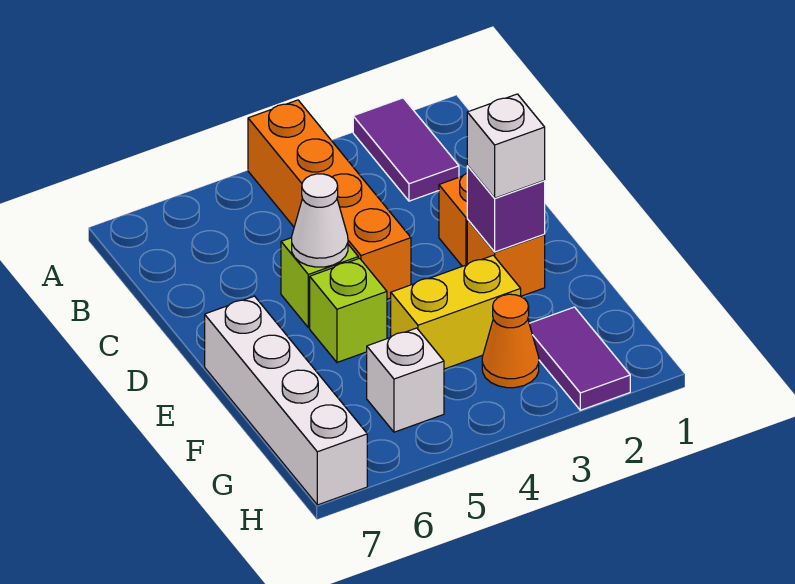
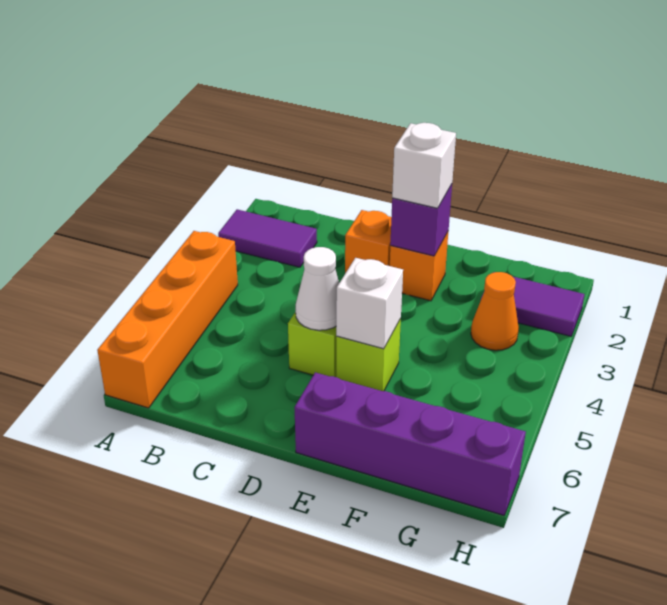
orange 1x4 brick [248,100,411,299] -> orange 1x4 brick turned to [97,231,238,408]
white 1x4 brick [205,296,367,505] -> purple 1x4 brick [294,372,526,515]
yellow 1x2 brick [391,255,521,369] -> none
white 1x1 brick [367,328,444,432] -> white 1x1 brick moved to [336,258,403,349]

